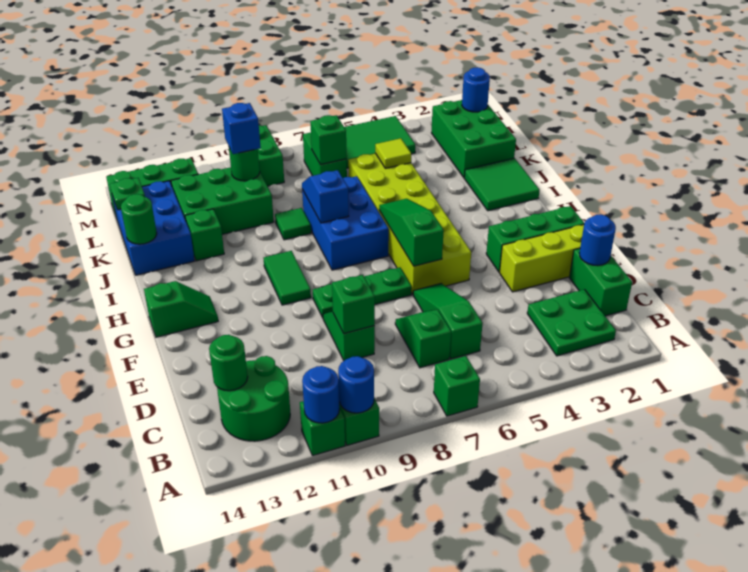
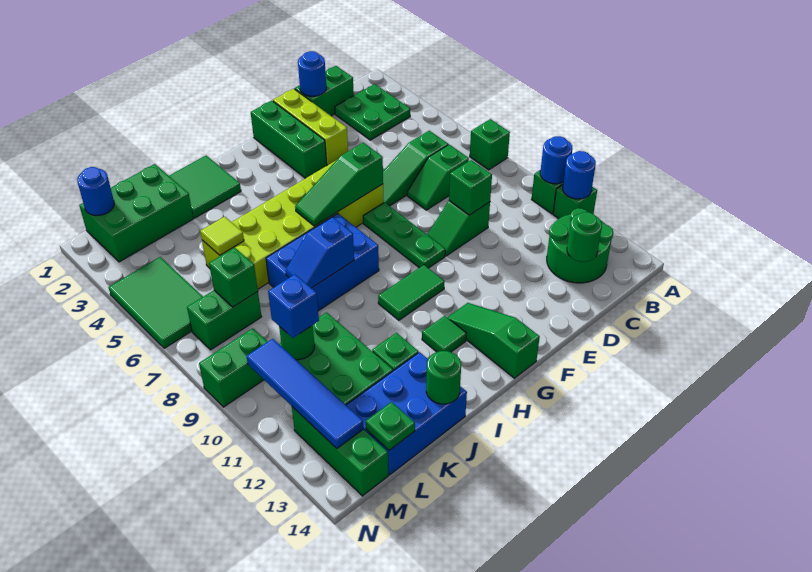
green 1x2 slope [144,281,218,337] -> green 1x3 slope [447,303,540,378]
green 1x1 tile [275,208,311,240] -> green 1x1 tile moved to [422,316,467,352]
none -> blue 1x4 tile [247,339,363,448]

